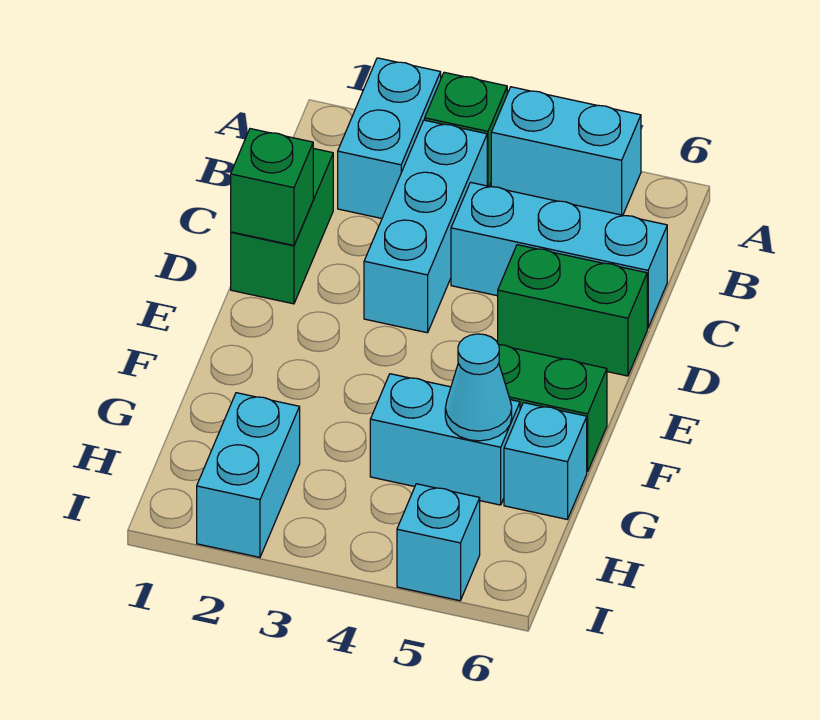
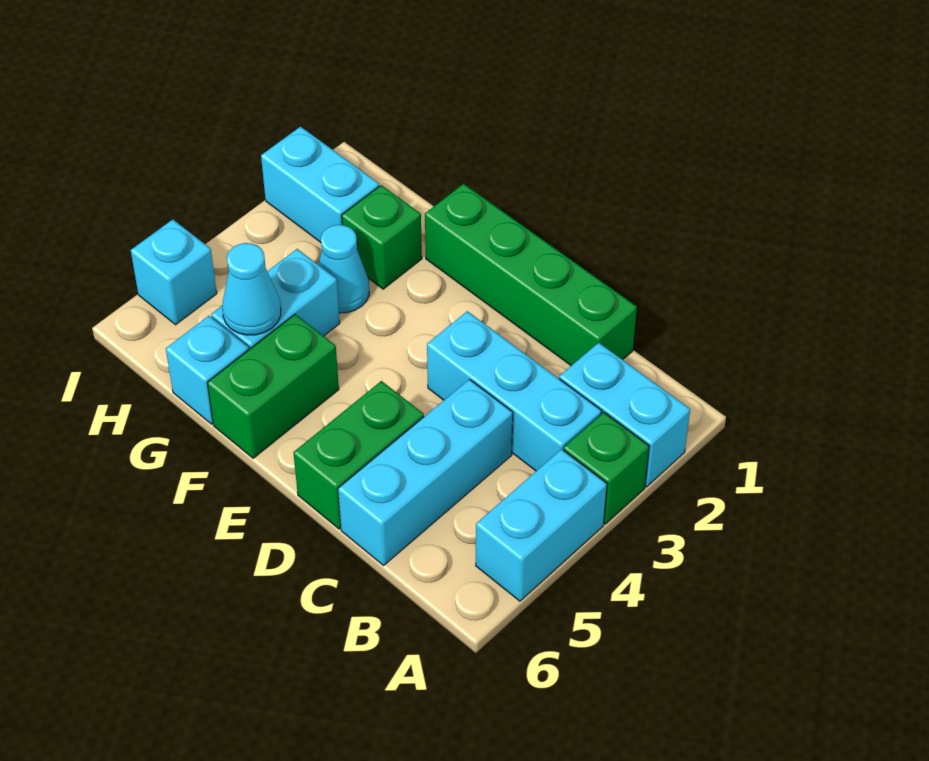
green 1x2 brick [231,148,333,304] -> green 1x4 brick [425,184,637,366]
green 1x1 brick [231,129,313,245] -> green 1x1 brick moved to [342,185,422,289]
none -> cyan 1x1 cone [318,225,369,313]

